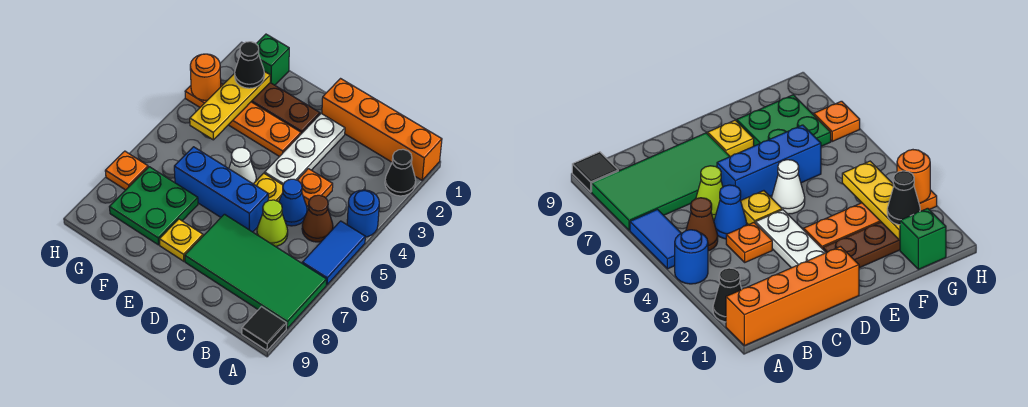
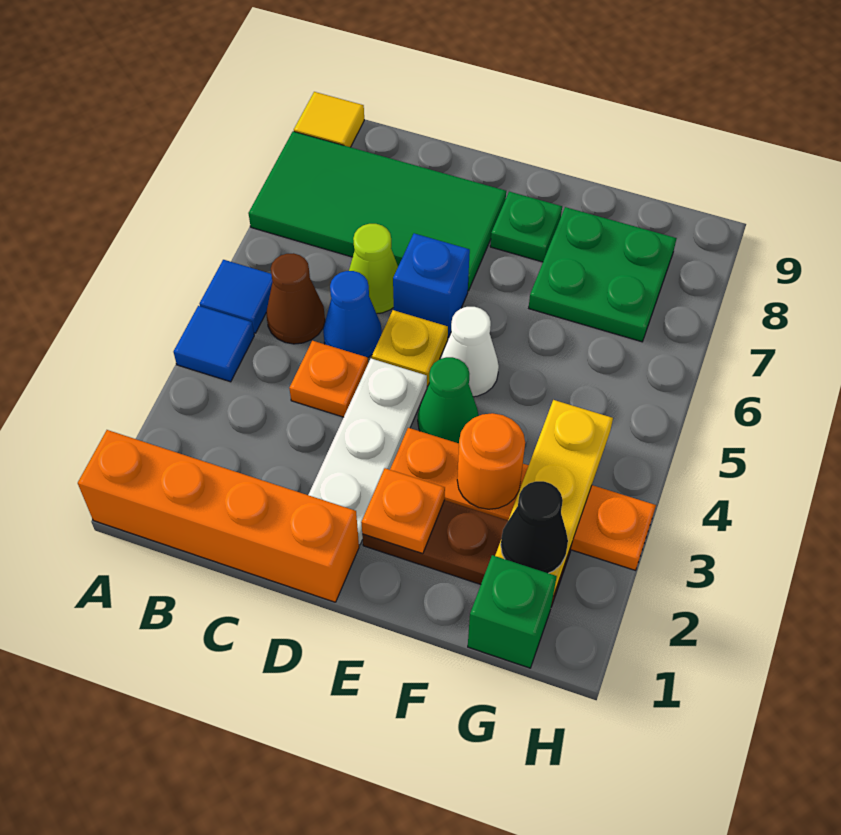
black 1x1 cone [385,149,416,196] -> none
blue 1x1 round brick [347,190,379,237] -> blue 1x1 tile [174,306,254,382]
blue 1x2 tile [302,221,365,285] -> blue 1x1 tile [200,260,273,333]
black 1x1 tile [242,307,287,351] -> yellow 1x1 tile [294,92,364,147]
blue 1x3 brick [174,147,268,232] -> blue 1x1 brick [393,233,470,338]
none -> green 1x1 cone [418,357,478,443]
yellow 1x1 plate [159,219,203,261] -> green 1x1 plate [490,192,562,262]
orange 1x1 round brick [190,54,221,100] -> orange 1x1 round brick moved to [457,413,525,509]
orange 1x1 plate [105,151,148,190] -> orange 1x1 plate moved to [361,468,445,554]

